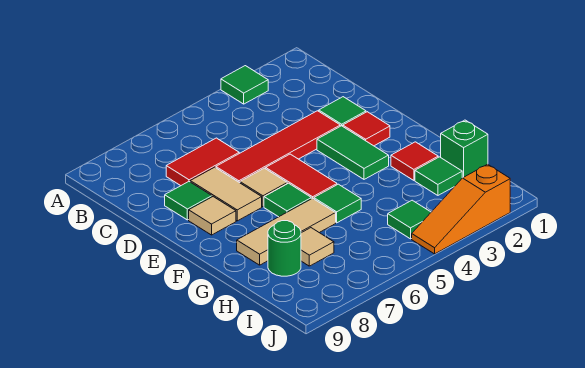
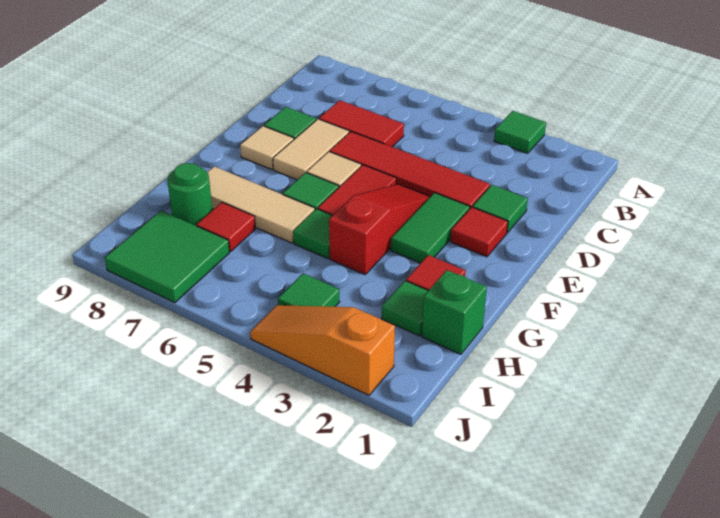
none -> red 1x3 slope [329,184,430,274]
tan 1x1 tile [301,228,334,266] -> red 1x1 tile [196,202,256,252]
none -> green 2x2 tile [105,211,229,303]

